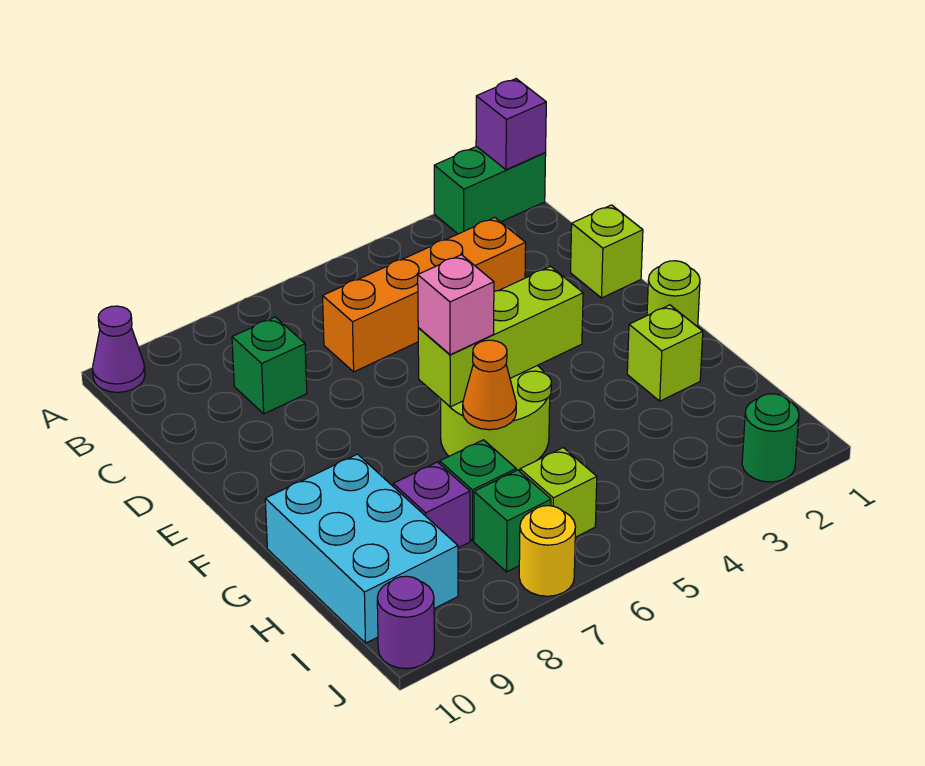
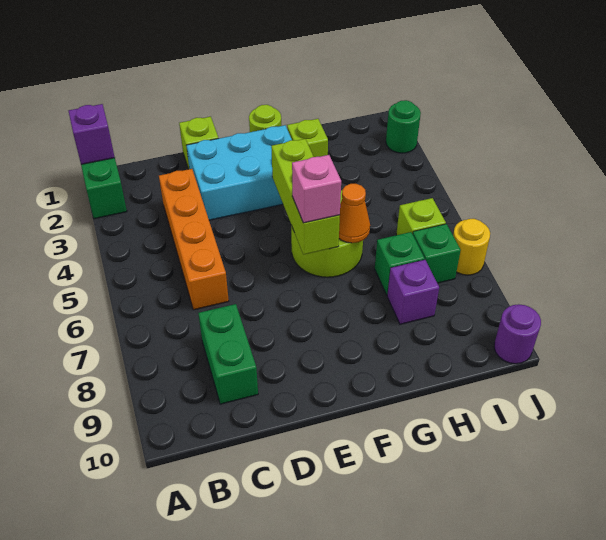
purple 1x1 cone [93,306,145,392] -> none
green 1x1 brick [232,317,307,414] -> green 1x2 brick [198,304,258,404]
cyan 2x3 brick [265,454,458,643] -> cyan 2x3 brick moved to [186,125,292,220]

